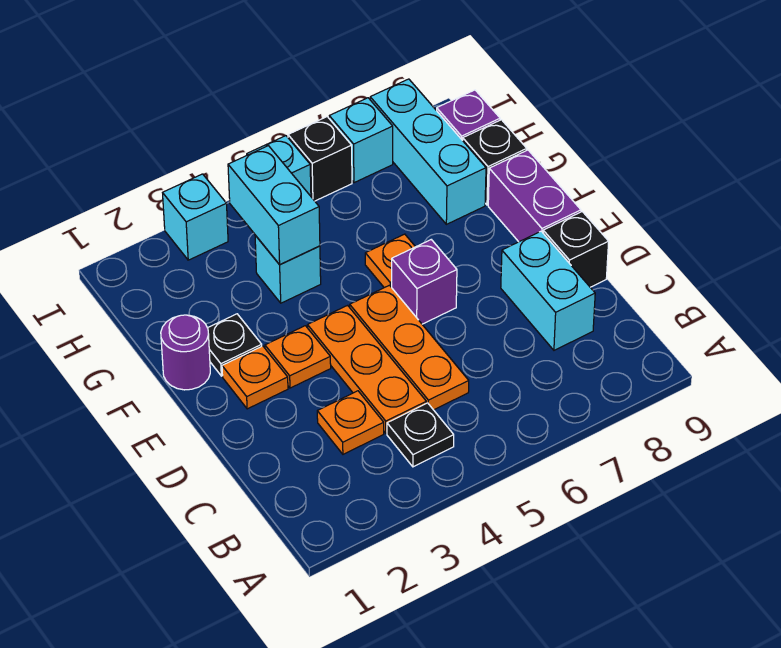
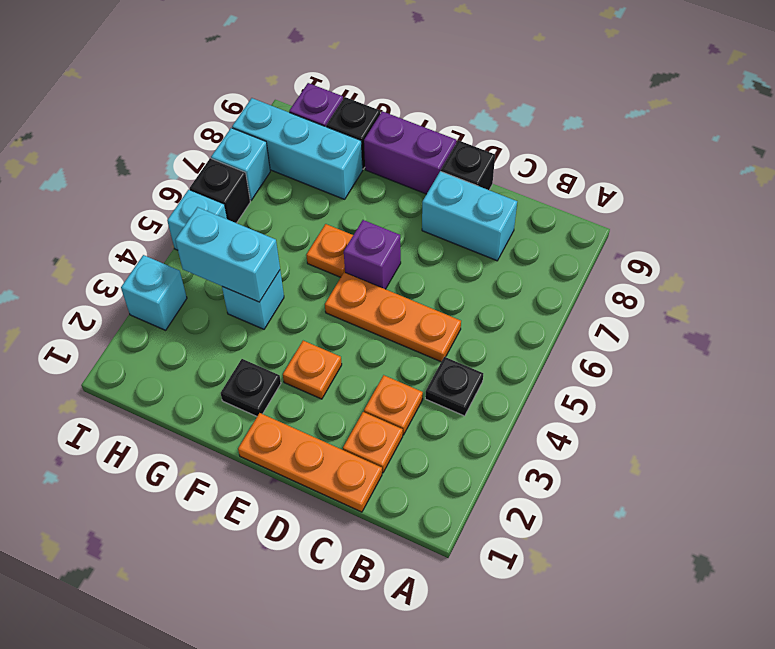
orange 1x3 plate [308,305,426,433] -> orange 1x3 plate moved to [238,413,382,512]
orange 1x1 plate [222,346,288,409] -> orange 1x1 plate moved to [343,412,403,473]
purple 1x1 round brick [161,315,210,390] -> none

